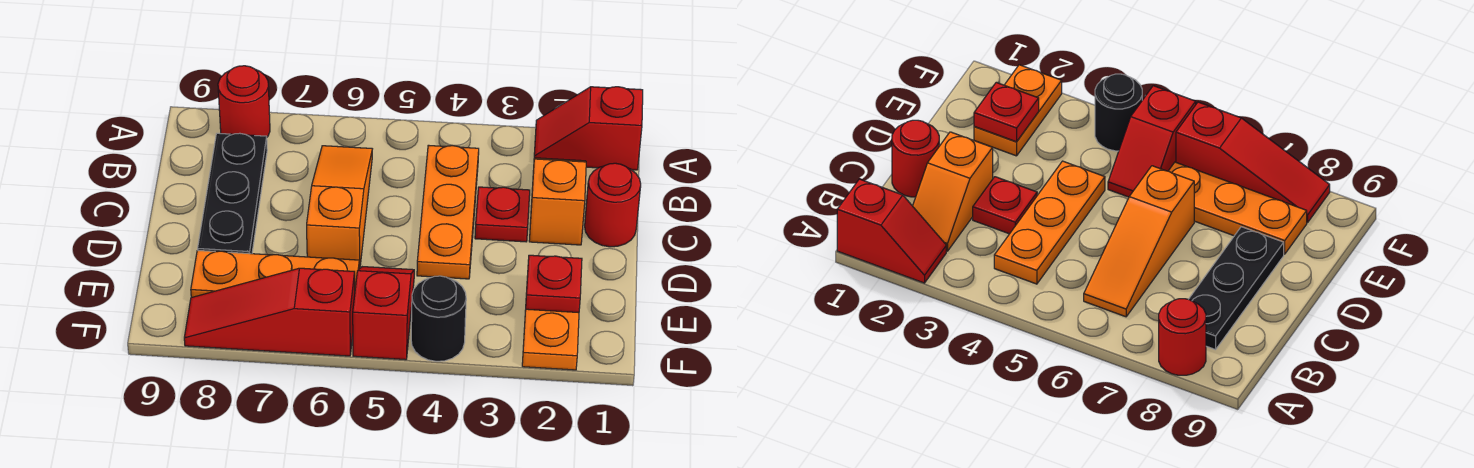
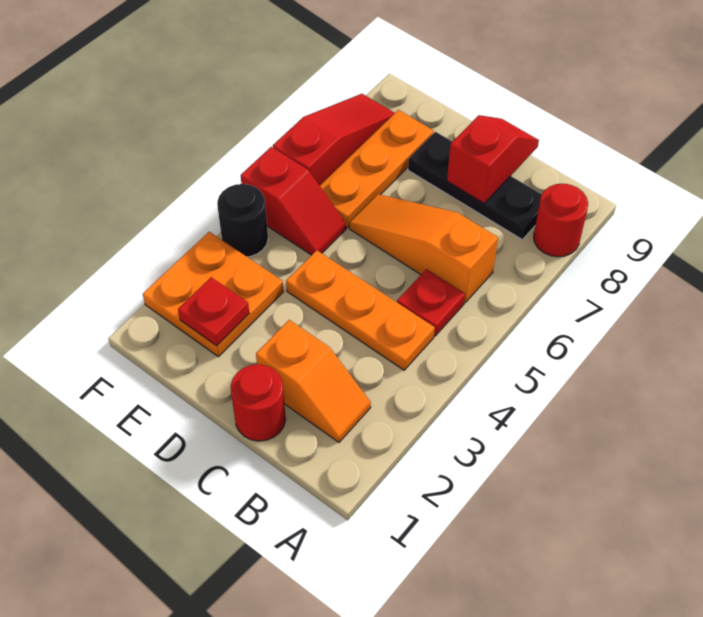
red 1x2 slope [534,87,643,170] -> red 1x2 slope moved to [447,115,539,203]
orange 1x3 slope [307,146,372,268] -> orange 1x3 slope turned to [349,194,498,303]
red 1x1 plate [475,187,530,242] -> red 1x1 plate moved to [397,269,465,336]
orange 1x2 plate [522,309,579,370] -> orange 2x2 plate [143,232,284,357]

